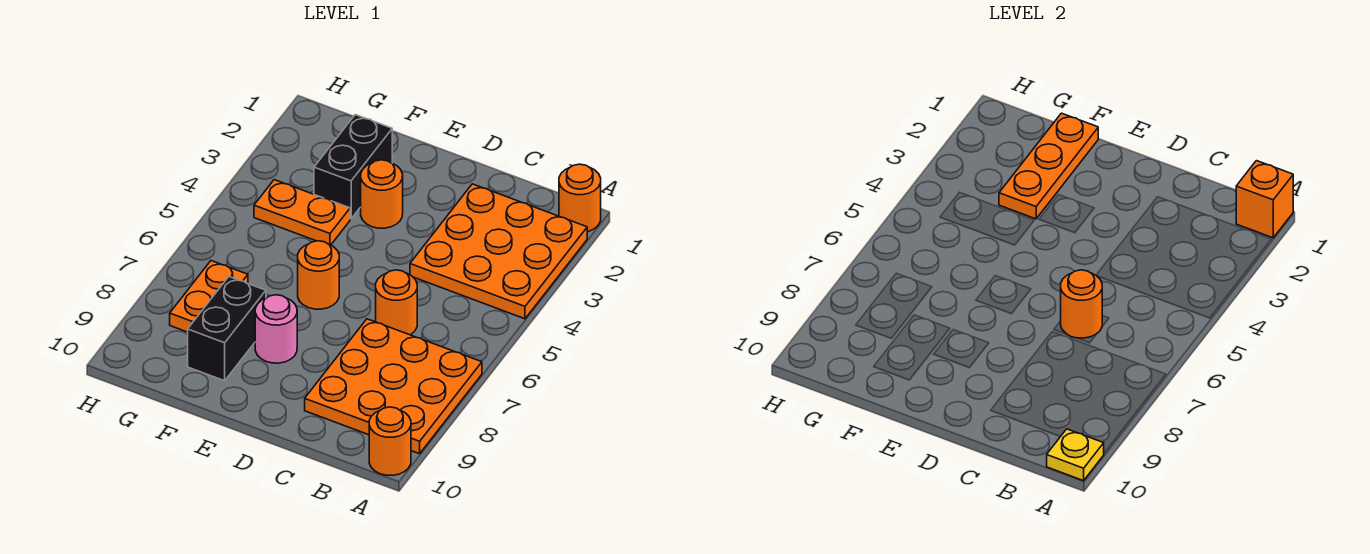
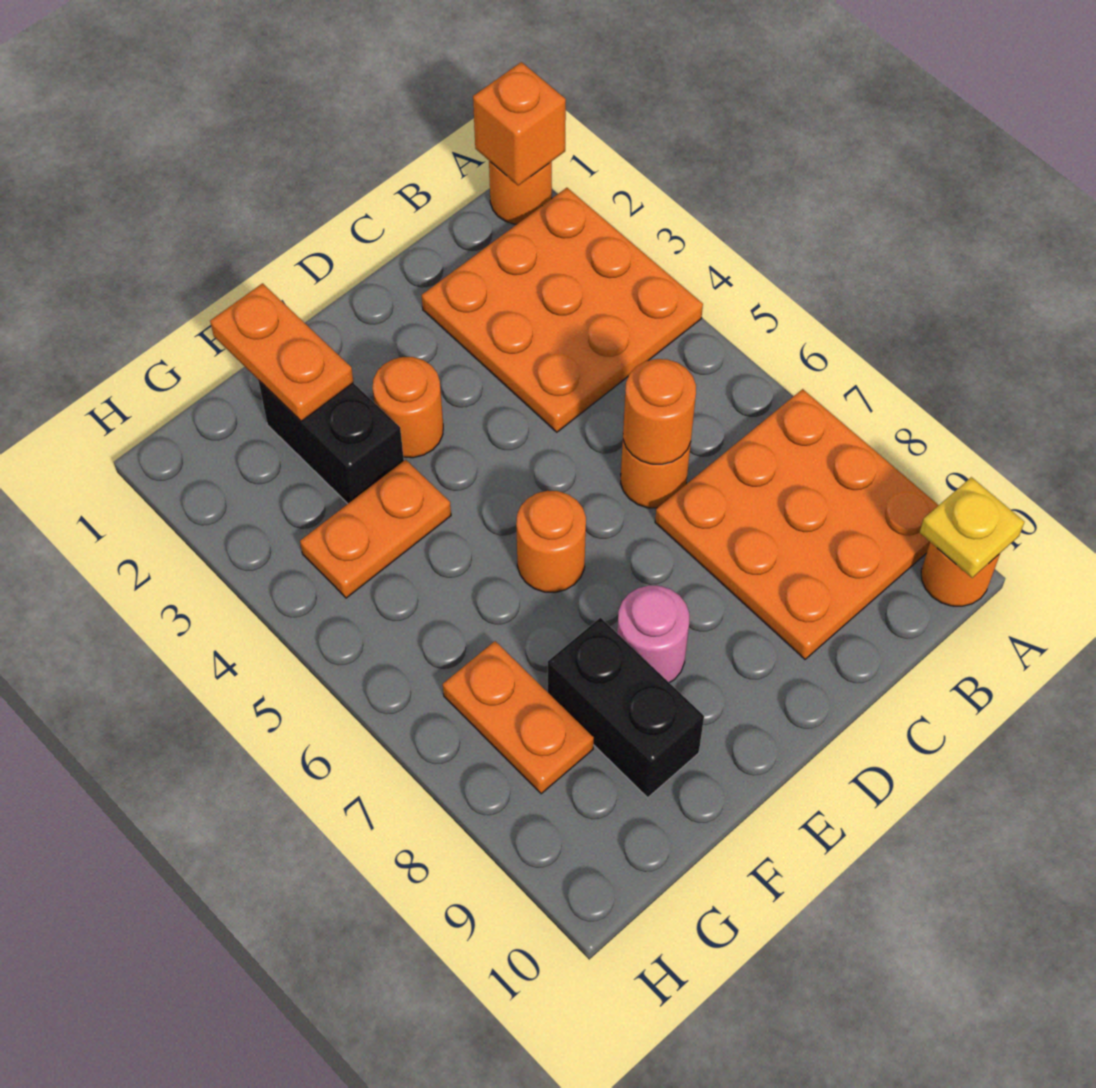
orange 1x3 plate [999,113,1098,219] -> orange 1x2 plate [210,283,353,421]

